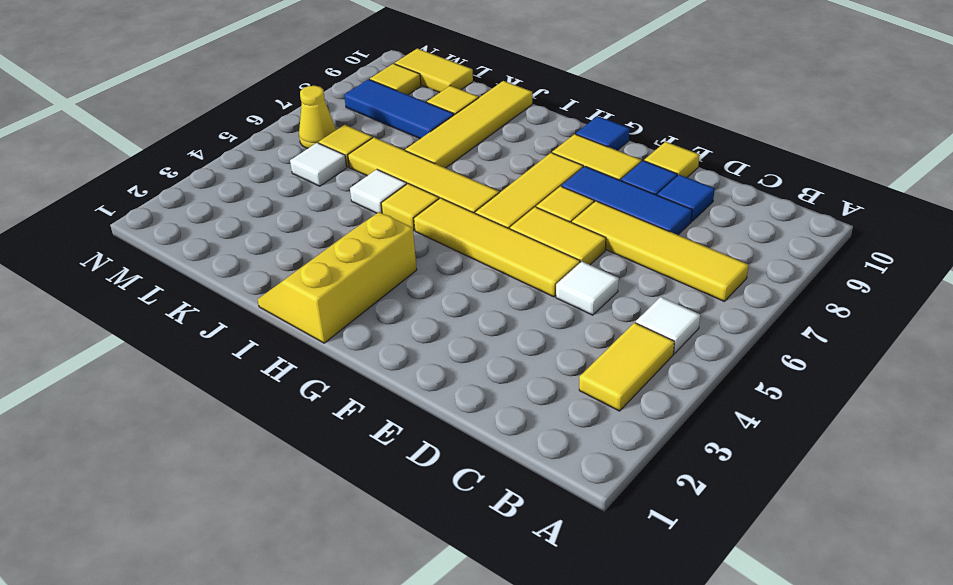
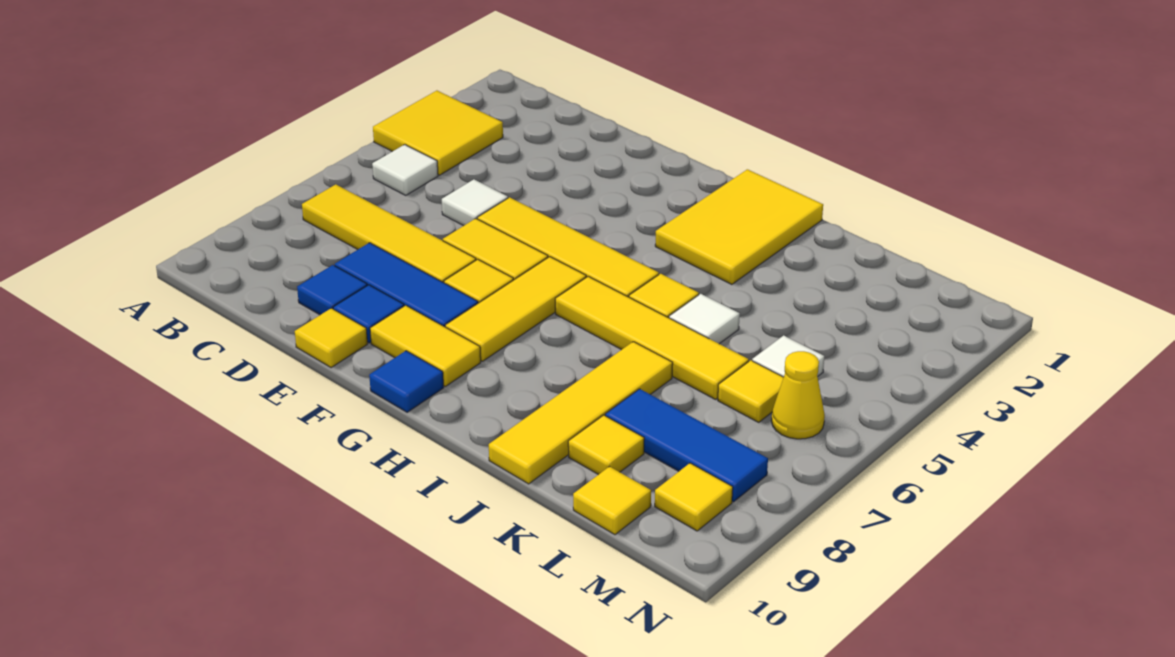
yellow 1x2 tile [579,323,674,411] -> yellow 2x2 tile [373,91,503,175]
yellow 2x3 slope [258,212,417,343] -> yellow 2x3 tile [655,169,823,284]
yellow 1x2 tile [395,48,473,93] -> yellow 1x1 tile [573,467,651,535]

